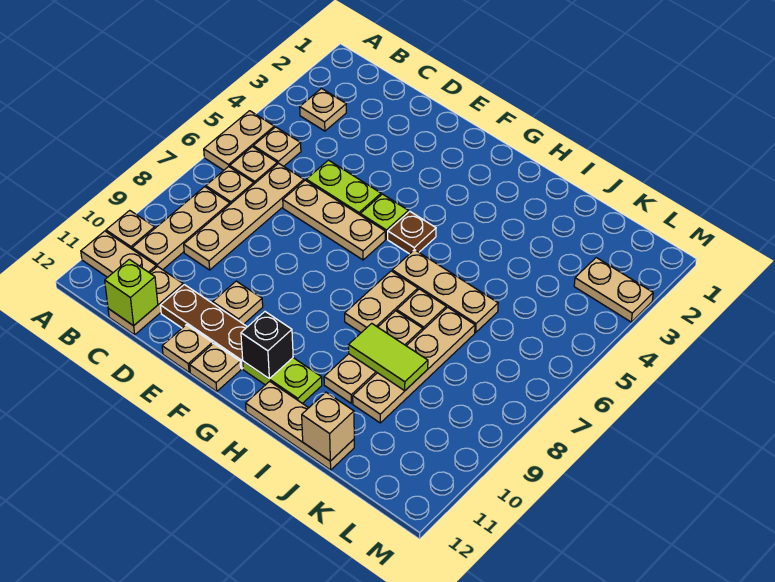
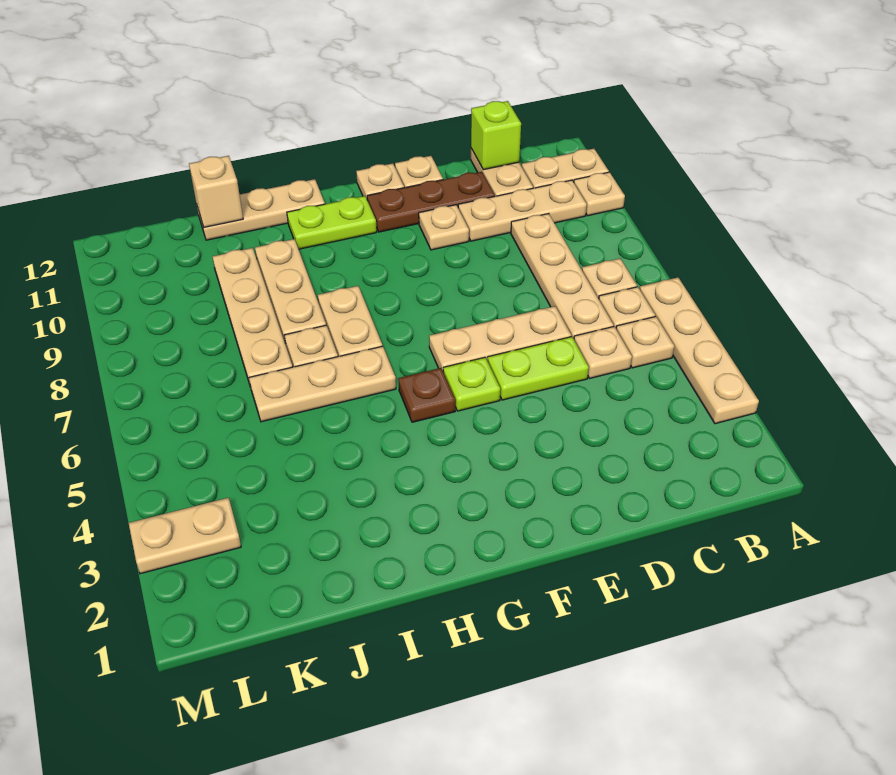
tan 1x2 plate [204,111,274,170] -> tan 1x4 plate [640,277,759,424]
tan 1x1 plate [300,89,346,131] -> tan 1x1 plate moved to [574,326,632,378]
tan 1x3 plate [132,187,230,270] -> tan 1x3 plate turned to [458,180,587,241]
black 1x1 brick [241,312,293,379] -> none
lime 1x2 tile [348,323,428,391] -> none

